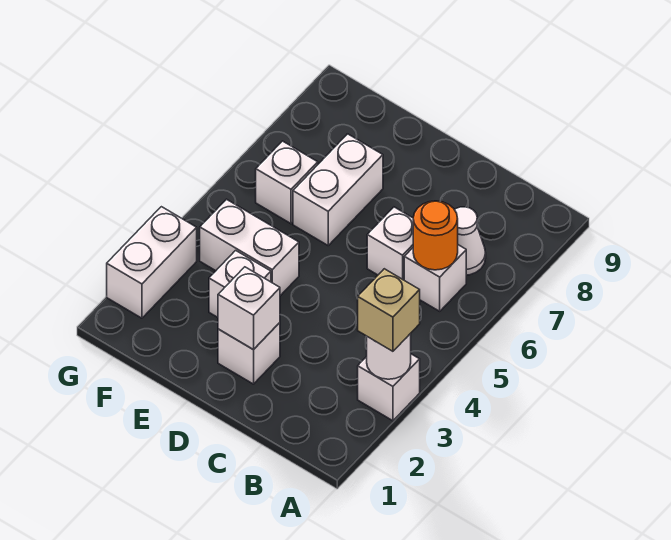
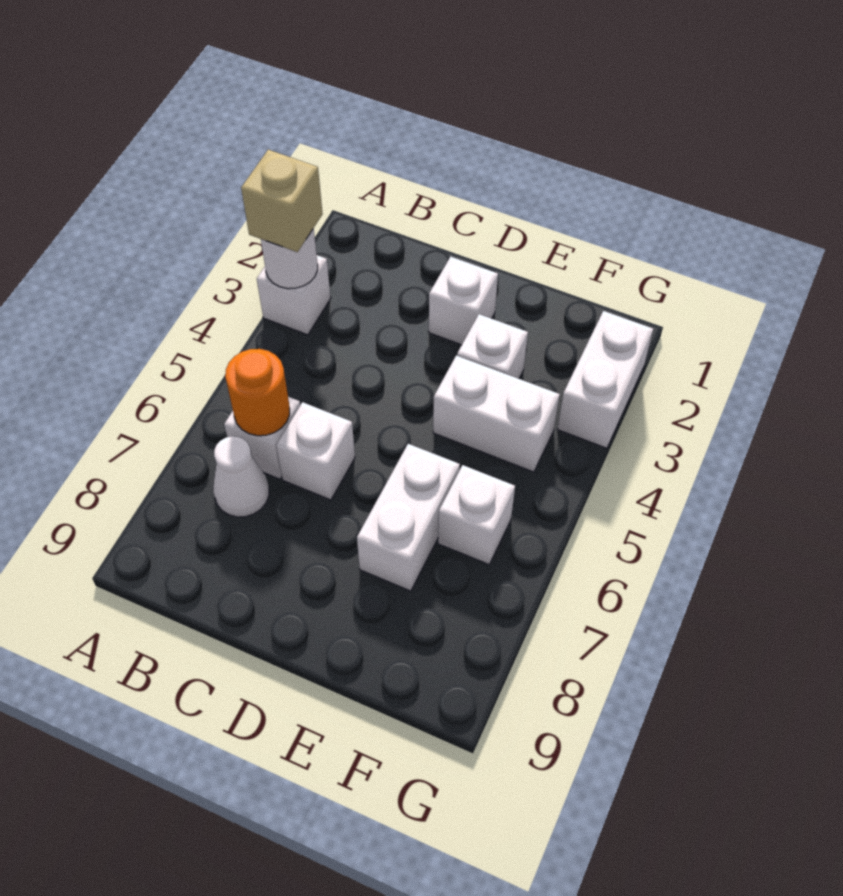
white 1x1 brick [218,267,280,350] -> none

